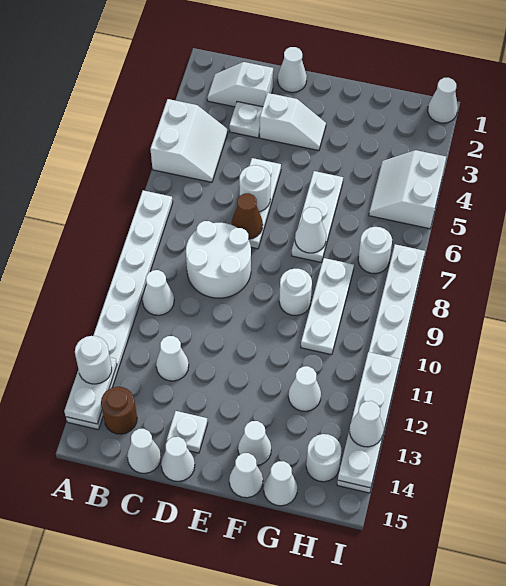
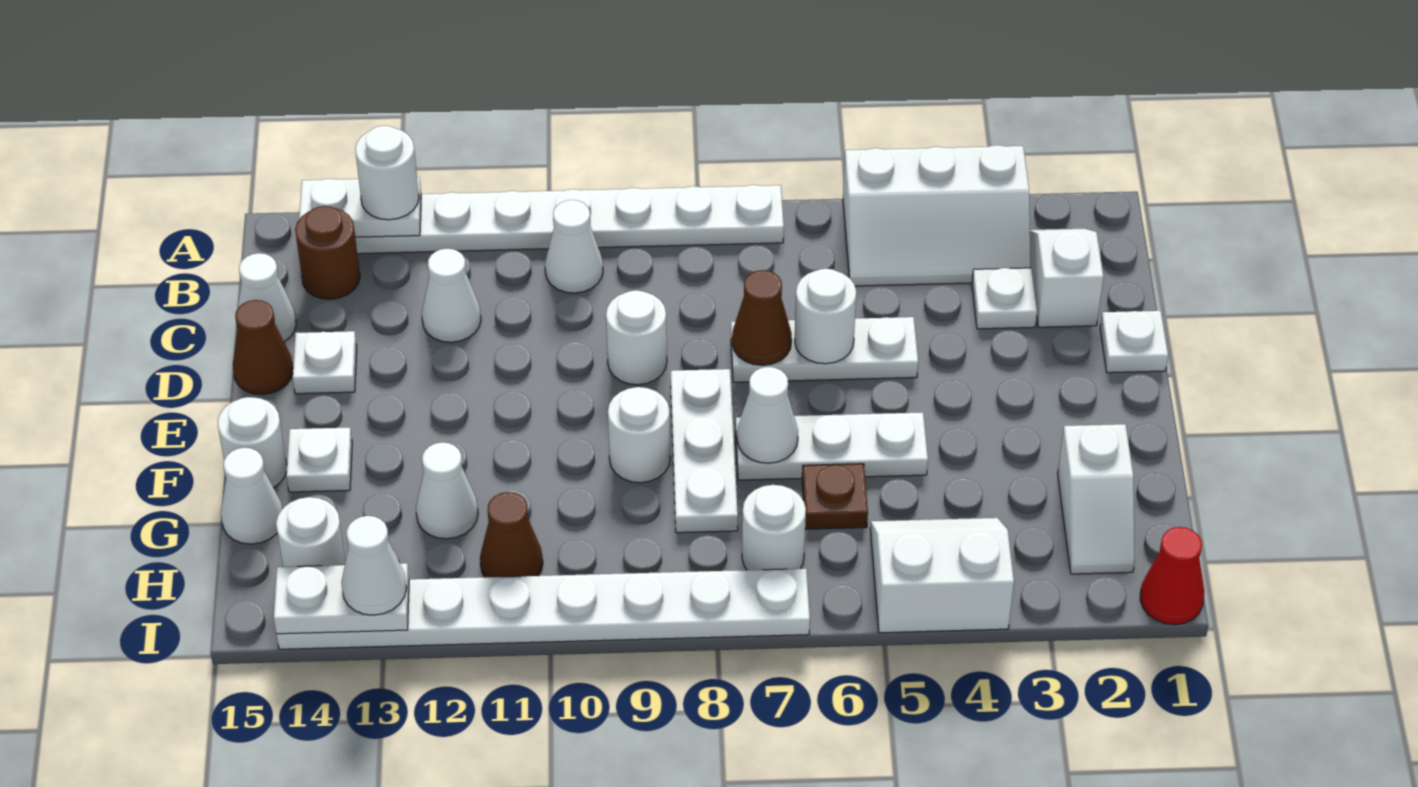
white 2x2 slope [150,99,228,182] -> white 2x3 slope [843,145,1030,286]
white 2x2 round brick [186,221,251,298] -> white 1x1 round brick [606,290,667,385]
white 1x1 cone [278,47,307,92] -> white 1x1 plate [1100,311,1168,373]
white 1x2 slope [260,93,326,151] -> white 1x2 slope moved to [1058,424,1134,574]
white 1x1 cone [161,437,195,481] -> brown 1x1 cone [233,300,293,395]
white 1x1 cone [238,421,271,465] -> white 1x1 plate [286,427,352,492]
white 1x1 cone [229,453,263,498] -> white 1x1 round brick [218,397,287,488]
none -> brown 1x1 plate [802,464,868,529]
white 1x3 plate [301,258,354,355] -> white 1x3 plate turned to [671,369,738,533]
none -> brown 1x1 cone [480,492,543,577]
white 1x1 cone [428,78,458,123] -> red 1x1 cone [1140,527,1204,625]
white 1x4 plate [338,352,400,488] -> white 1x2 plate [274,563,409,634]

